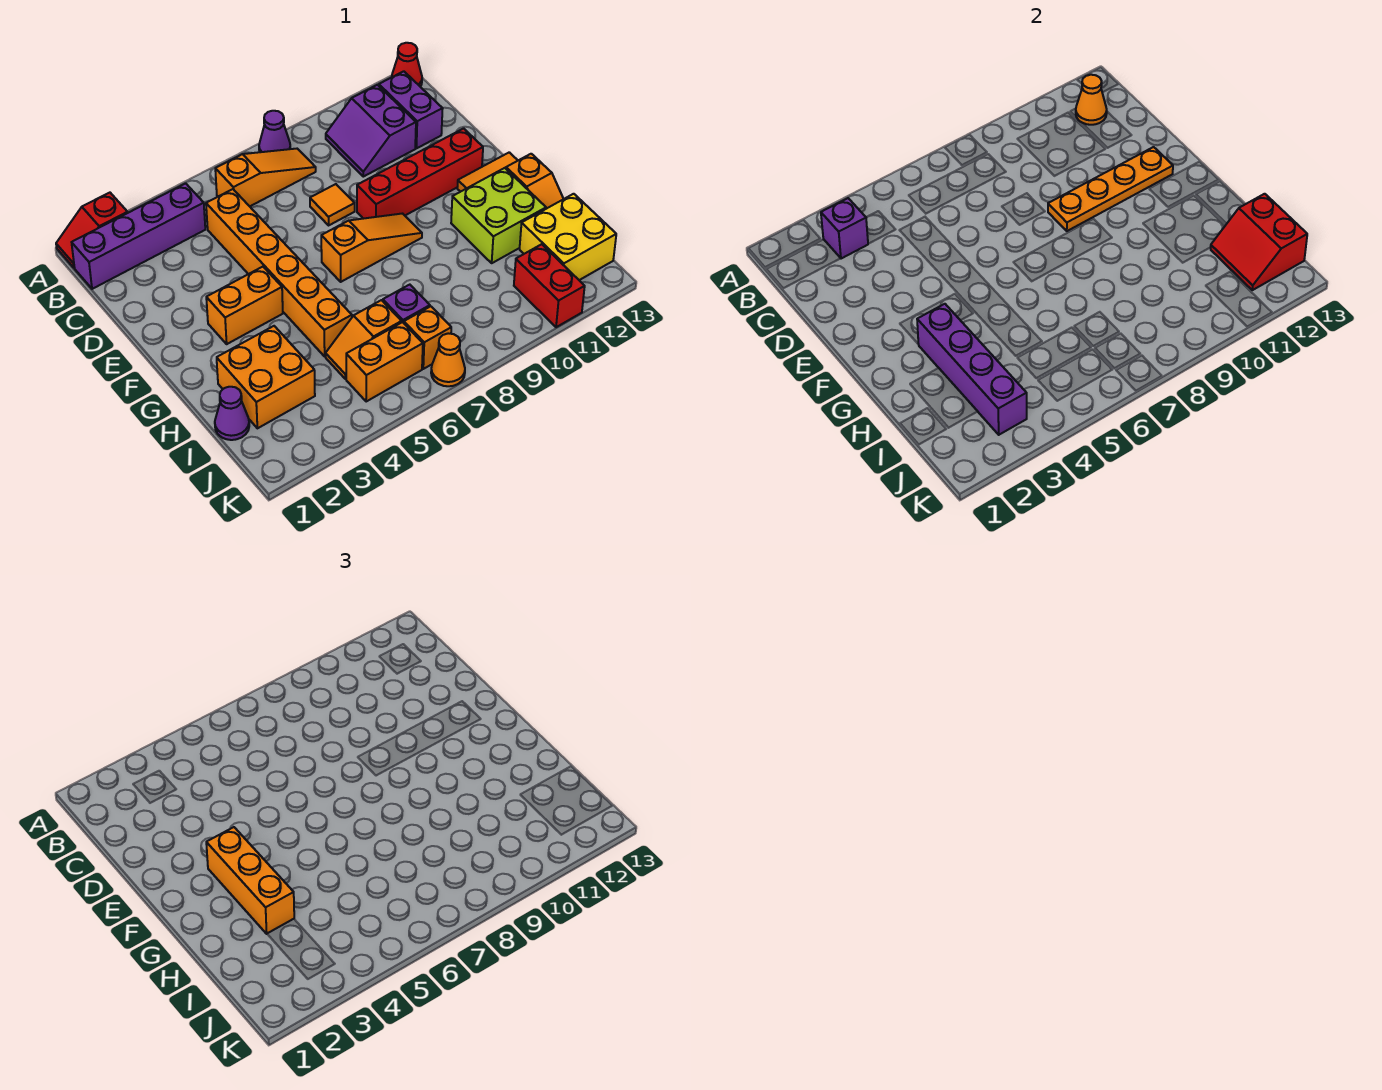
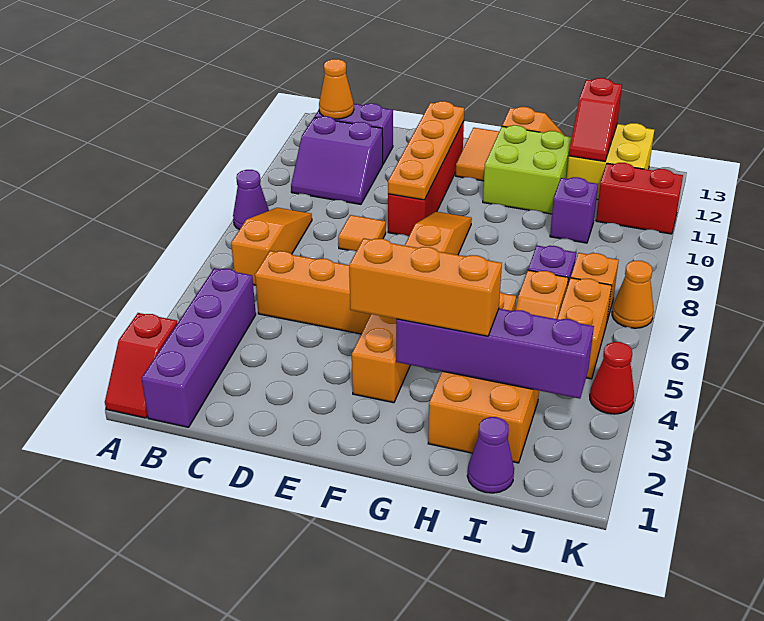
red 1x1 cone [392,43,422,87] -> red 1x1 cone moved to [590,342,634,414]
purple 1x1 brick [821,198,868,259] -> purple 1x1 brick moved to [550,177,598,243]
red 2x2 slope [1210,194,1307,290] -> red 1x2 slope [569,78,622,161]

